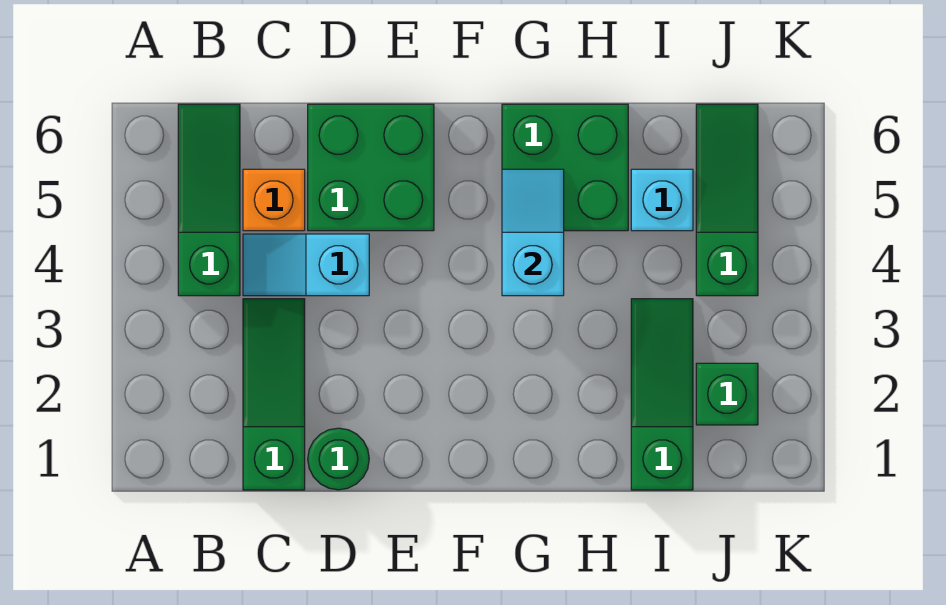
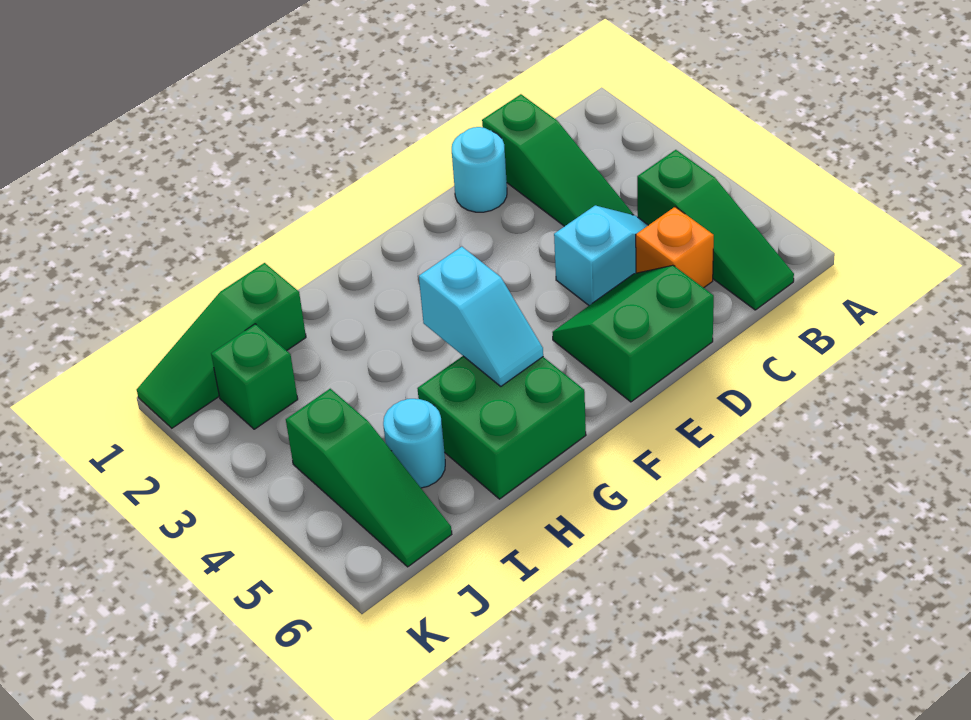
green 1x1 round brick [308,428,369,490] -> cyan 1x1 round brick [452,127,507,212]
green 2x2 brick [308,104,434,231] -> green 2x2 slope [552,265,714,402]
green 1x3 slope [631,299,693,490] -> green 1x3 slope turned to [137,263,306,428]
cyan 1x1 brick [631,169,693,231] -> cyan 1x1 round brick [383,399,445,488]

